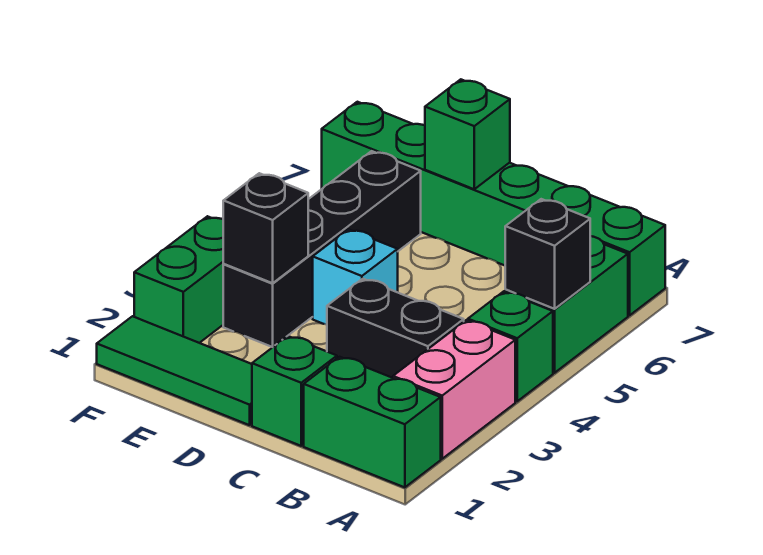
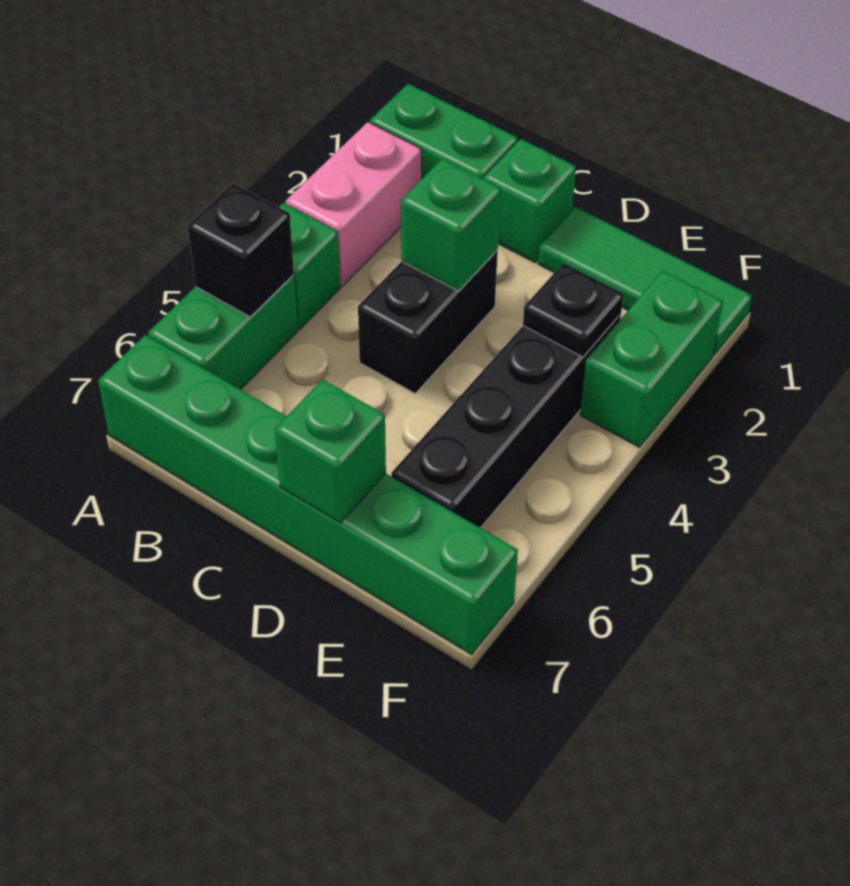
black 1x2 brick [327,279,464,378] -> black 1x2 brick turned to [358,250,498,393]
none -> green 1x1 brick [401,159,501,291]
cyan 1x1 brick [313,229,398,325] -> none
black 1x1 brick [223,173,308,283] -> black 1x1 plate [523,263,624,357]

